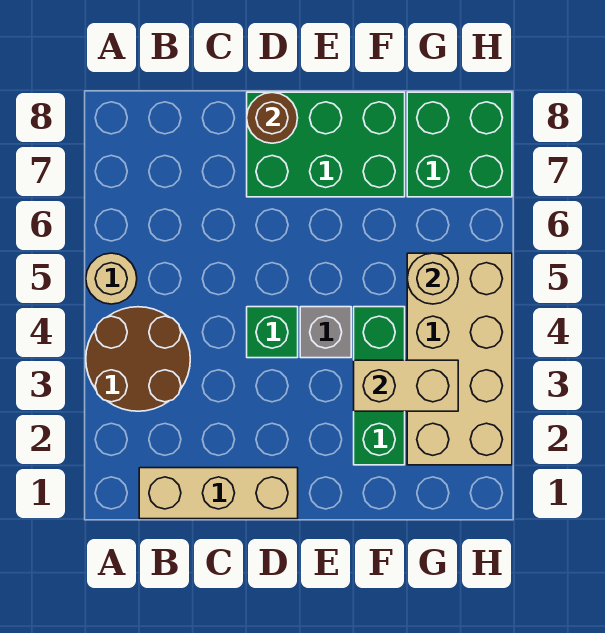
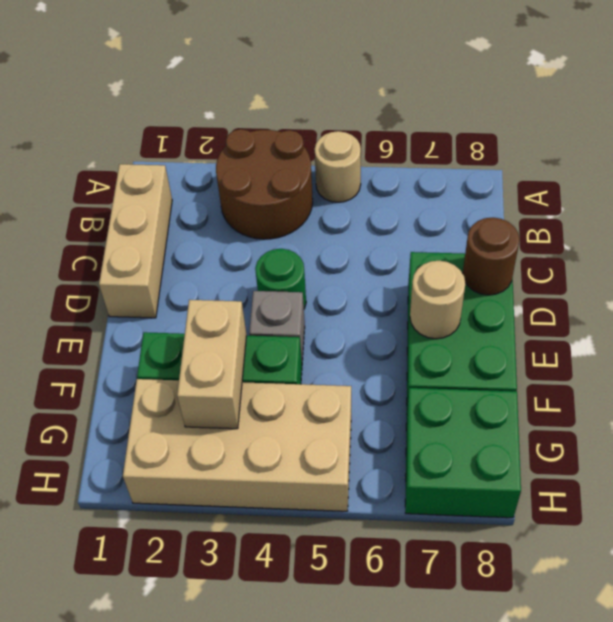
green 1x1 brick [247,307,298,358] -> green 1x1 round brick [255,249,306,309]
tan 1x1 round brick [407,253,458,304] -> tan 1x1 round brick moved to [410,261,466,339]

